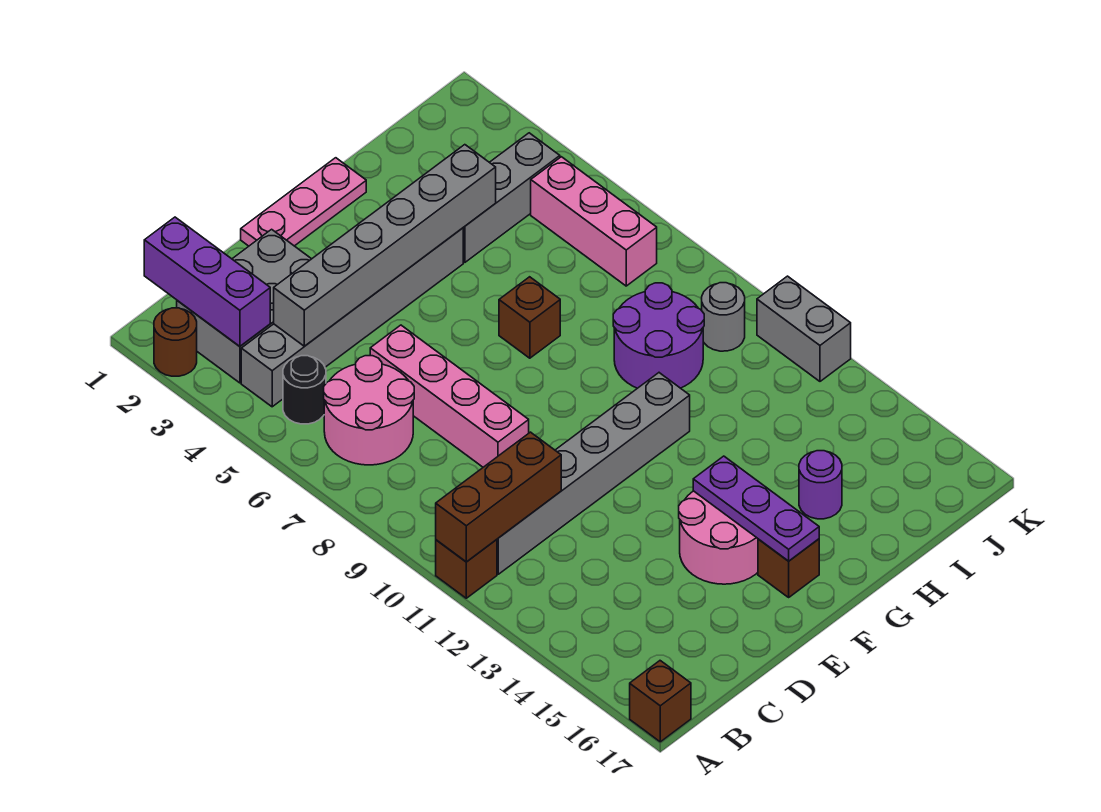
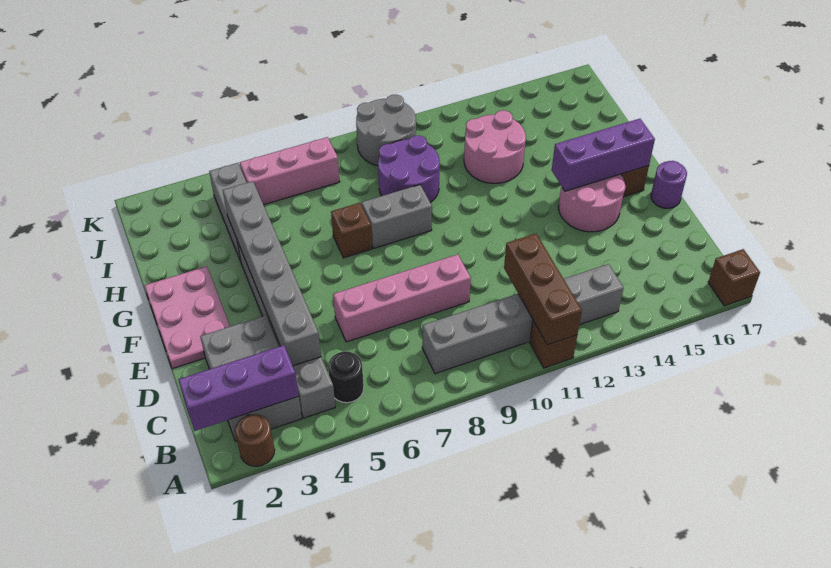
pink 2x2 round brick [324,356,414,465] -> pink 2x2 round brick moved to [464,110,526,183]
grey 1x6 brick [497,373,690,574] -> grey 1x6 brick turned to [422,264,624,374]
pink 1x3 plate [241,158,366,246] -> pink 2x3 plate [144,266,230,369]
purple 1x3 plate [693,456,819,561] -> purple 1x3 brick [552,119,655,191]
purple 1x1 round brick [799,451,842,519] -> purple 1x1 round brick moved to [651,161,687,208]
grey 1x1 round brick [702,283,745,351] -> grey 2x2 round brick [356,95,416,166]
grey 1x2 brick [757,276,851,381] -> grey 1x2 brick moved to [362,185,432,248]

